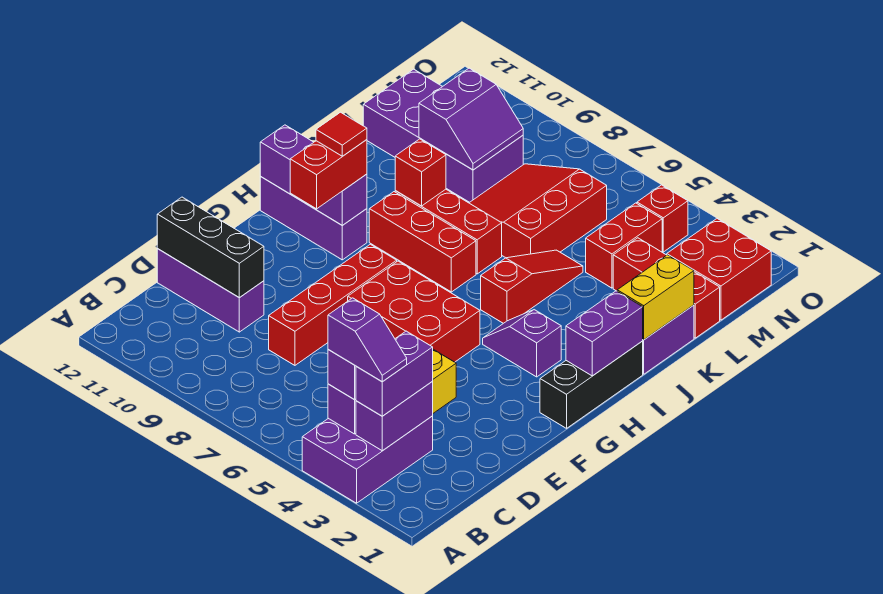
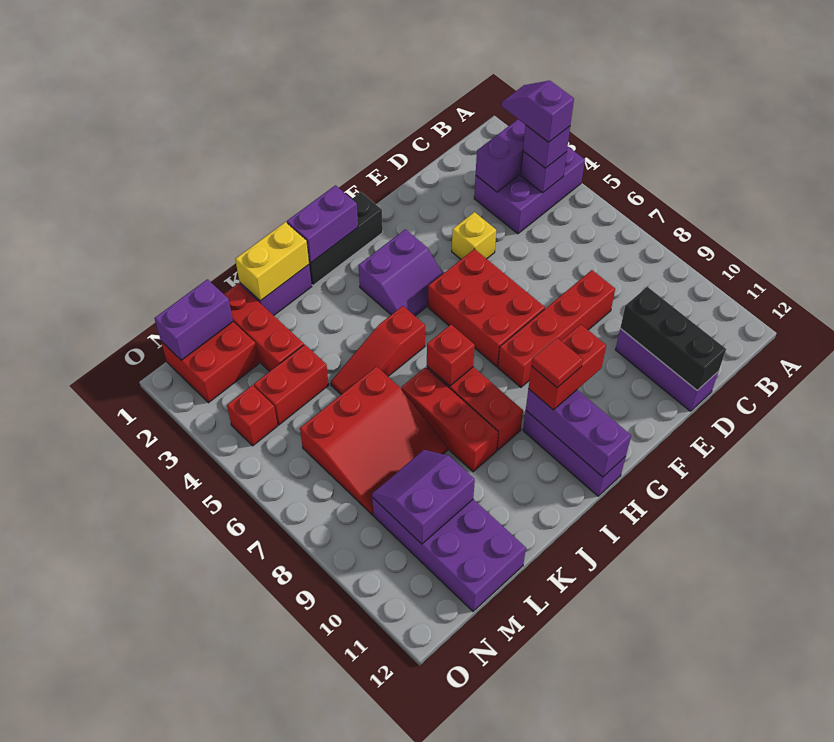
purple 1x2 brick [356,331,433,416] -> purple 1x2 brick moved to [155,279,233,360]
purple 1x2 slope [483,310,561,377] -> purple 2x2 slope [358,229,443,316]
red 1x1 brick [395,139,446,206] -> red 1x1 brick moved to [427,325,475,386]

